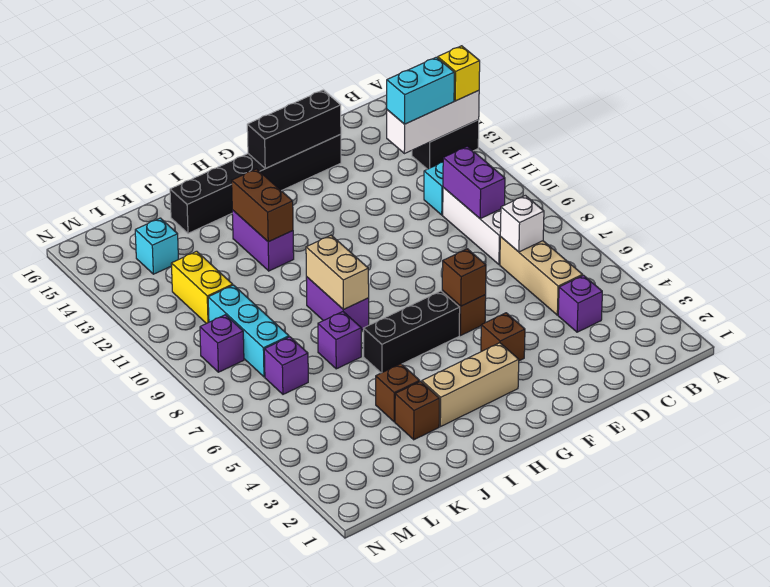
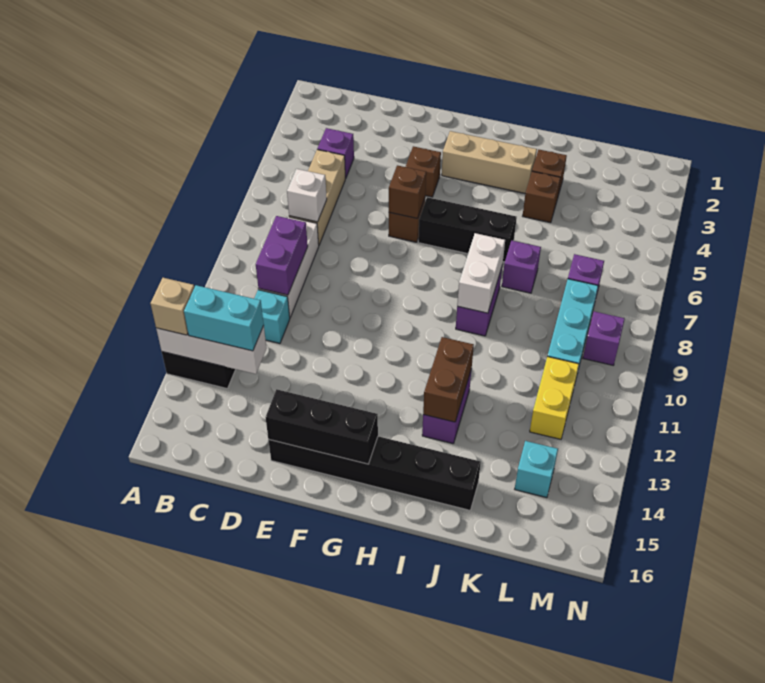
yellow 1x1 brick [438,46,480,101] -> tan 1x1 brick [151,278,195,335]
tan 1x2 brick [306,235,369,310] -> white 1x2 brick [457,233,505,313]

